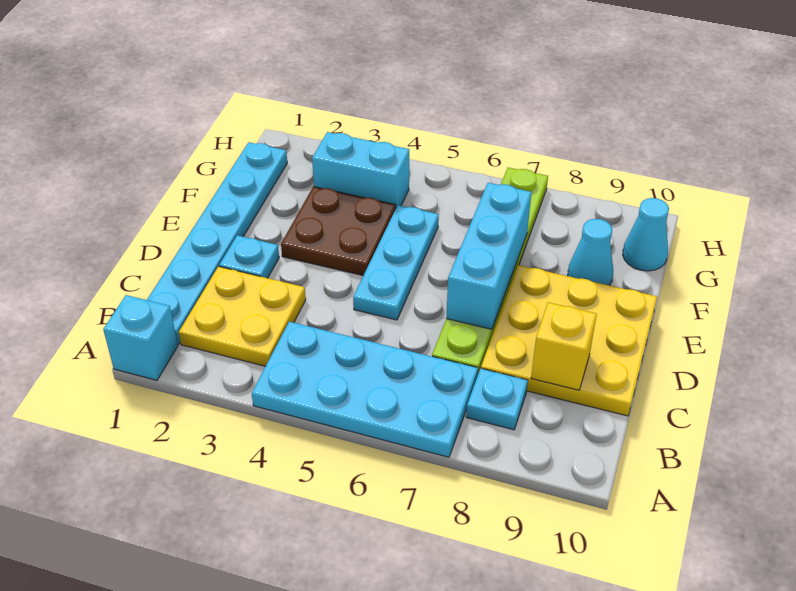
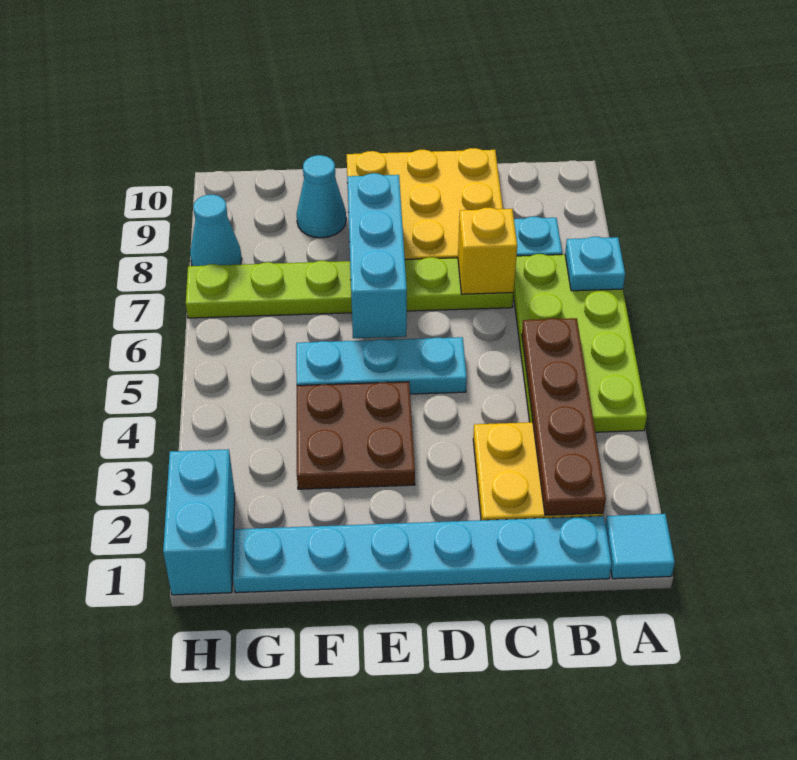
cyan 1x1 brick [103,295,178,380] -> cyan 1x1 tile [605,514,675,579]
cyan 2x4 plate [252,322,478,457] -> lime 2x4 plate [513,254,647,432]
none -> brown 1x4 plate [522,318,606,515]
yellow 1x1 brick [531,302,597,390] -> yellow 1x1 brick moved to [458,208,517,294]
cyan 1x1 plate [219,235,279,278] -> cyan 1x1 plate moved to [565,237,625,291]
cyan 1x3 brick [446,183,531,329] -> cyan 1x3 brick turned to [347,173,407,338]
cyan 1x2 brick [312,132,409,207] -> cyan 1x2 brick moved to [163,449,235,595]
cyan 1x1 cone [623,198,669,271] -> cyan 1x1 cone moved to [190,195,242,266]

